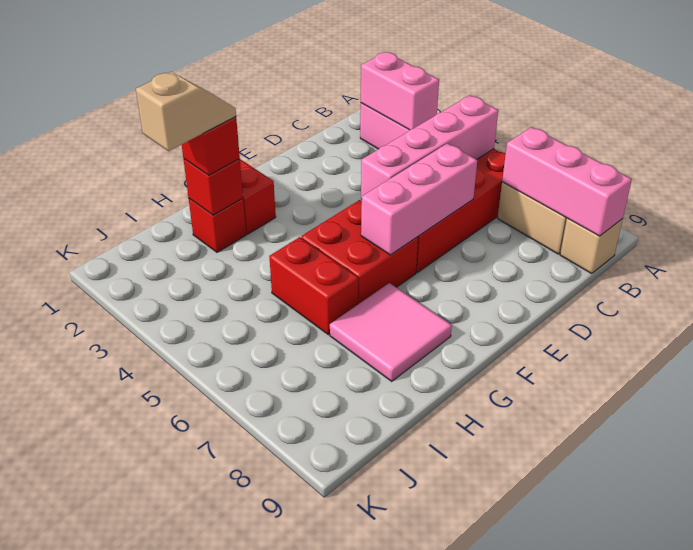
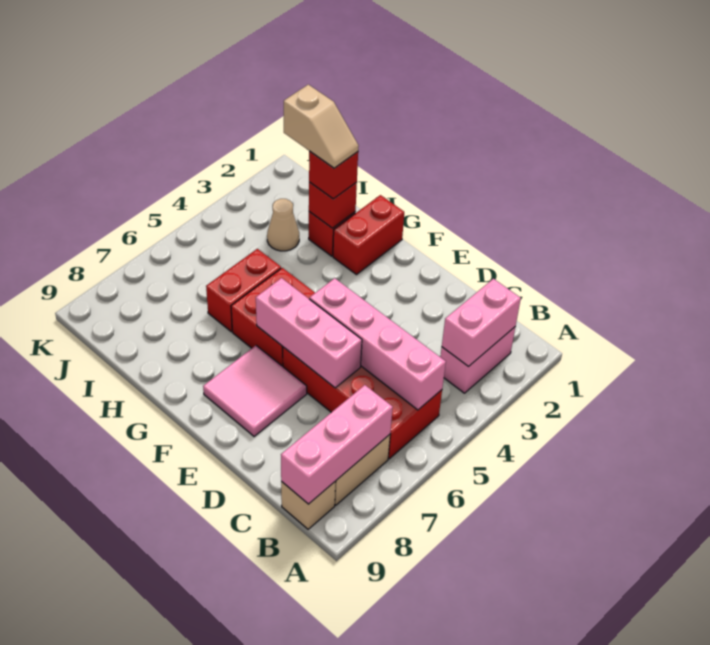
pink 2x2 tile [330,283,452,381] -> pink 2x2 tile moved to [203,346,307,437]
none -> tan 1x1 cone [267,199,299,251]

